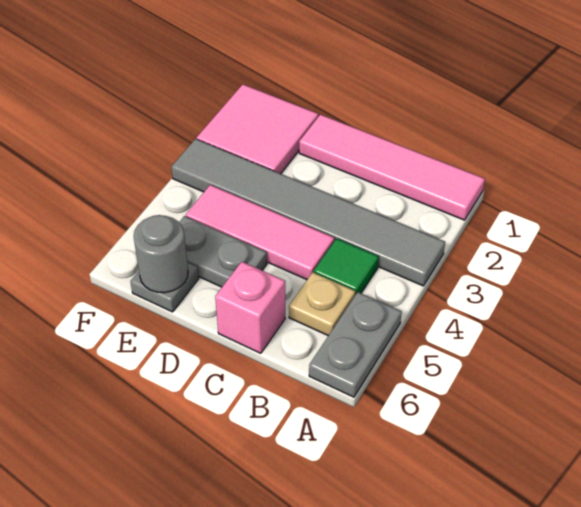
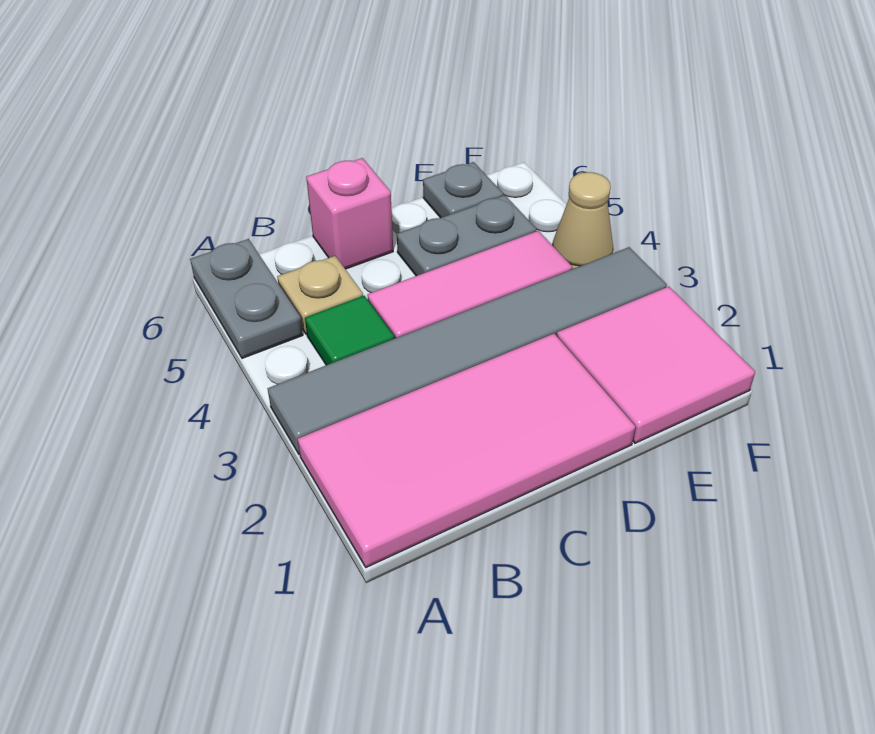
pink 1x4 tile [299,115,485,220] -> pink 2x4 tile [298,334,635,568]
grey 1x1 round brick [134,215,188,293] -> none
none -> tan 1x1 cone [552,172,613,269]

